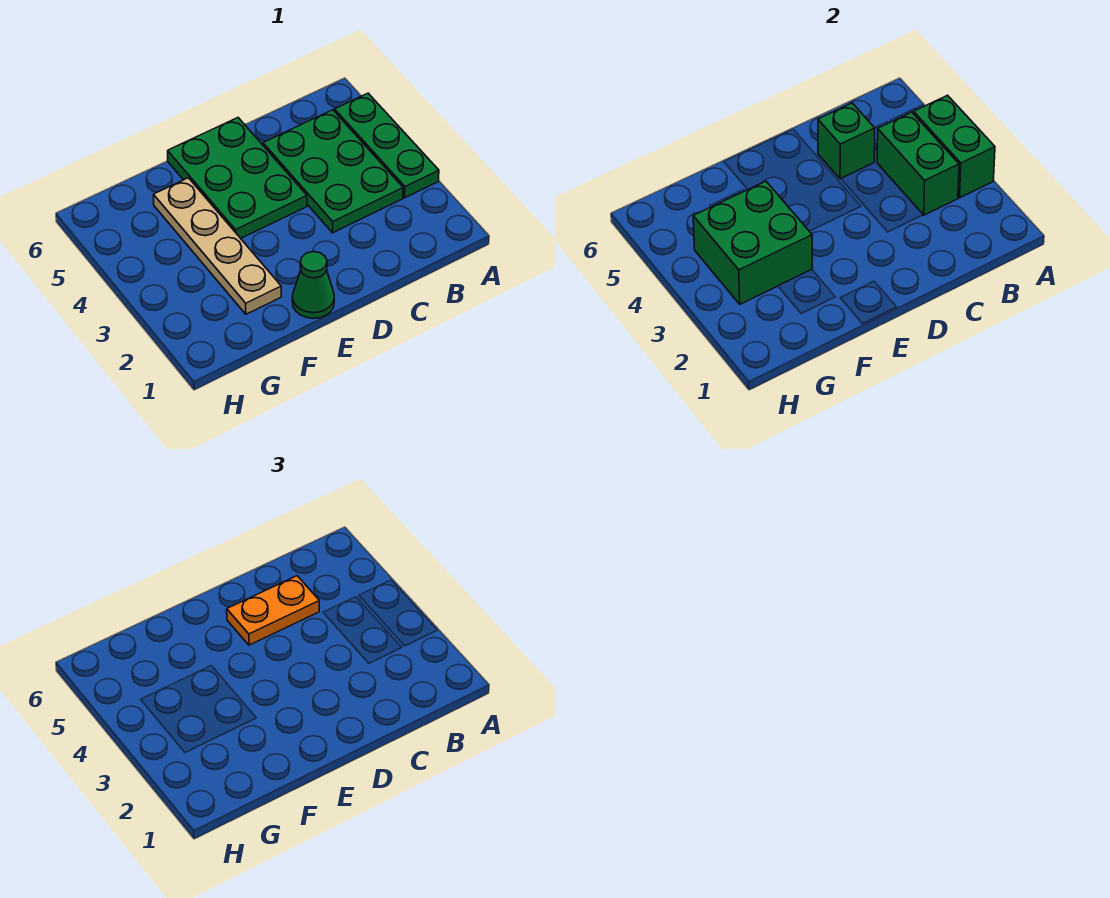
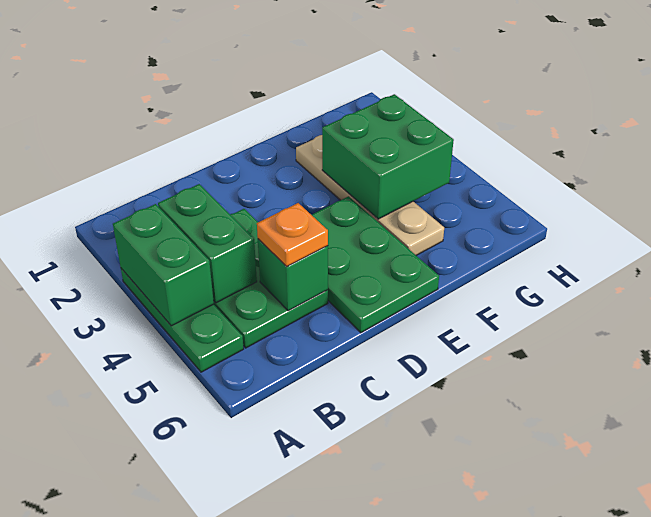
orange 1x2 plate [227,576,319,645] -> orange 1x1 plate [257,203,328,267]
green 1x1 cone [292,252,334,318] -> none

